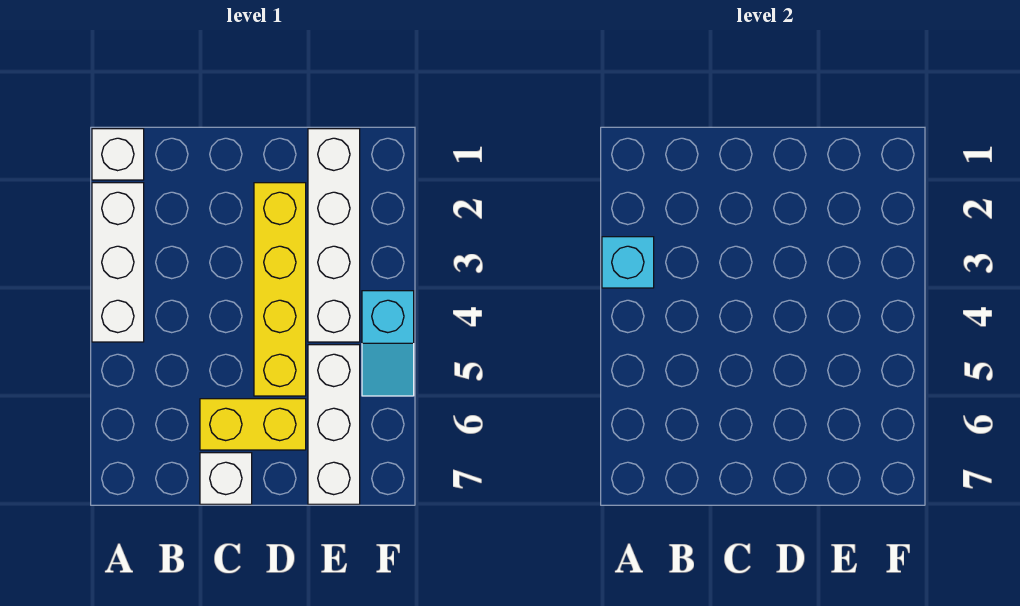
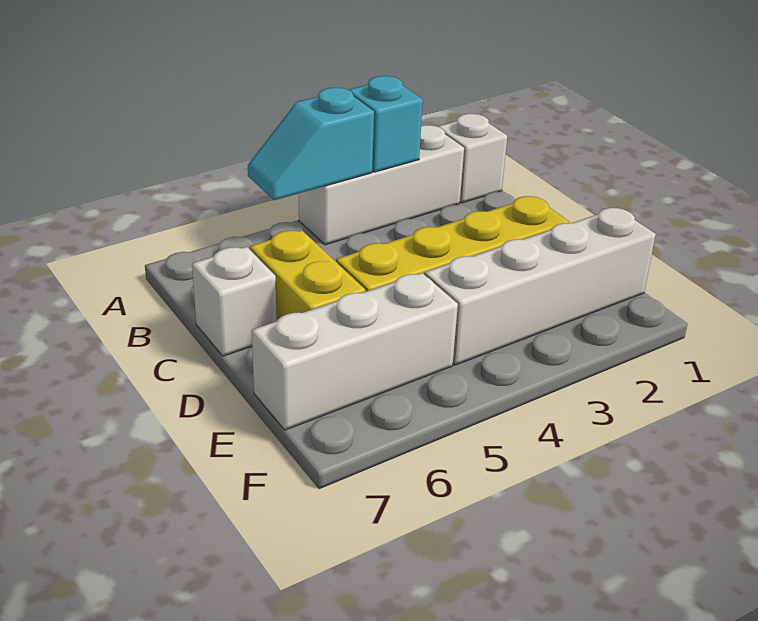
cyan 1x2 slope [362,291,414,396] -> cyan 1x2 slope moved to [248,88,374,200]

